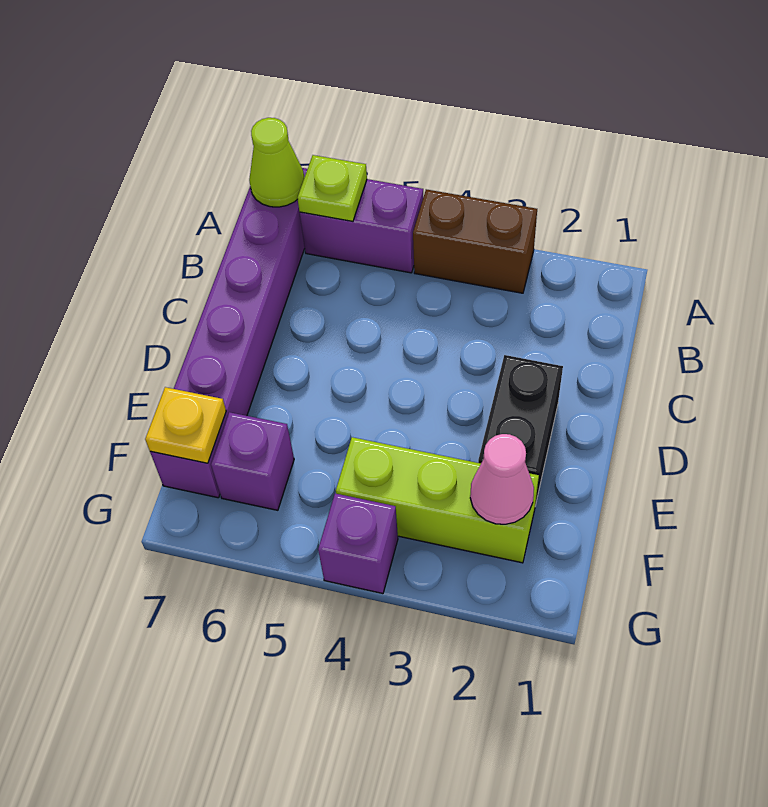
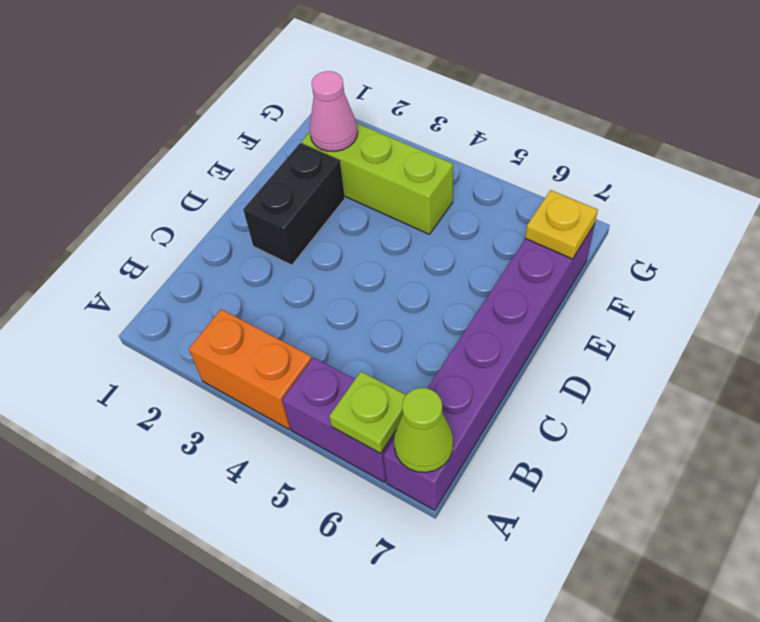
brown 1x2 brick [413,189,537,293] -> orange 1x2 brick [189,309,312,429]
purple 1x1 brick [211,412,294,510] -> none
purple 1x1 brick [318,494,398,594] -> none

